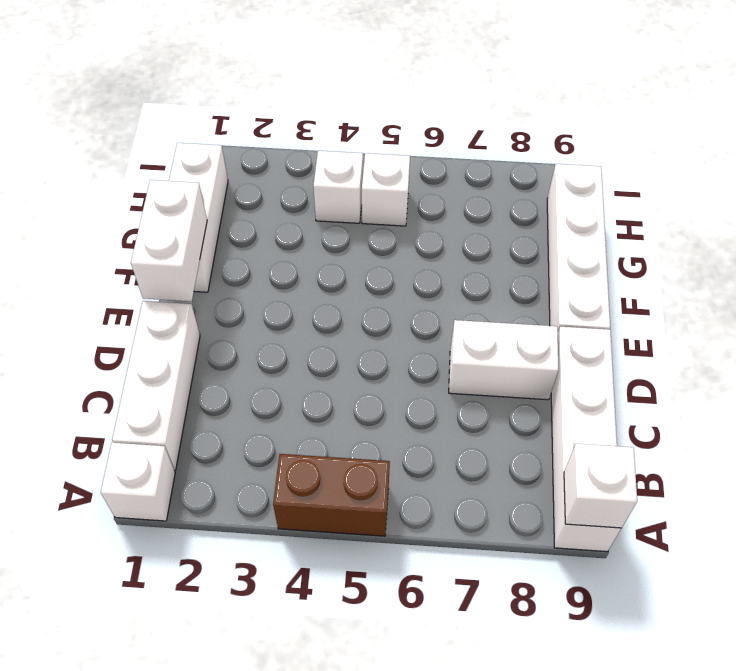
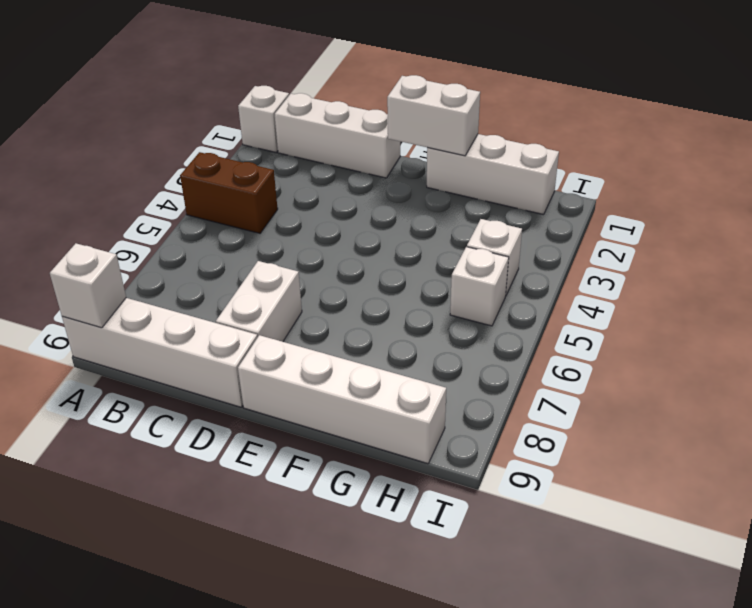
brown 1x2 brick [273,454,390,536] -> brown 1x2 brick turned to [180,152,278,233]

